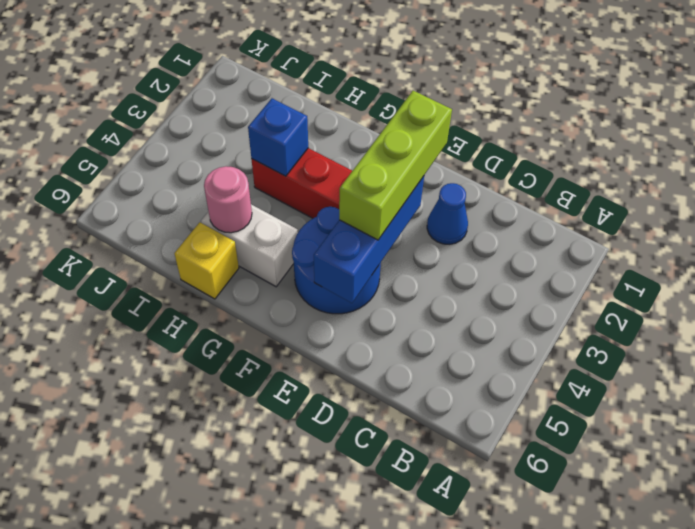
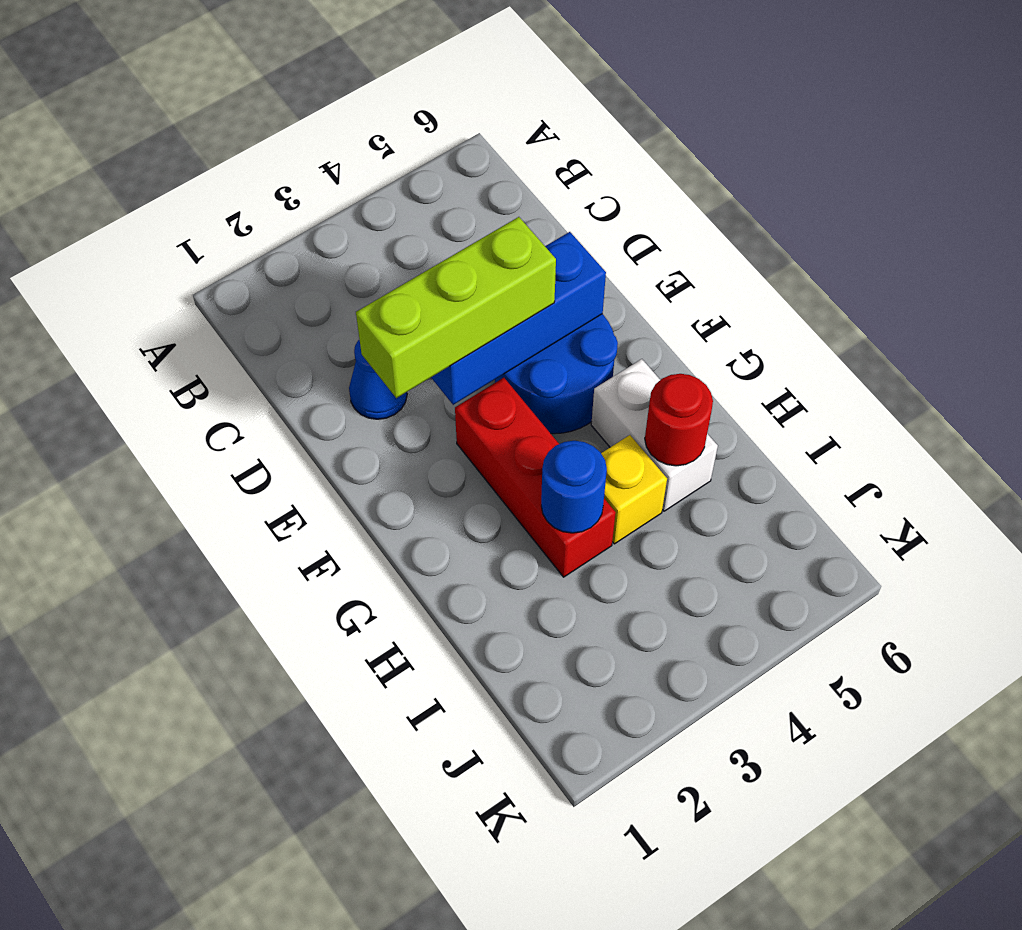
blue 1x1 brick [248,98,308,176] -> blue 1x1 round brick [541,441,607,533]
pink 1x1 round brick [204,166,252,233] -> red 1x1 round brick [645,374,713,466]
yellow 1x1 brick [174,222,239,299] -> yellow 1x1 brick moved to [601,435,667,544]

